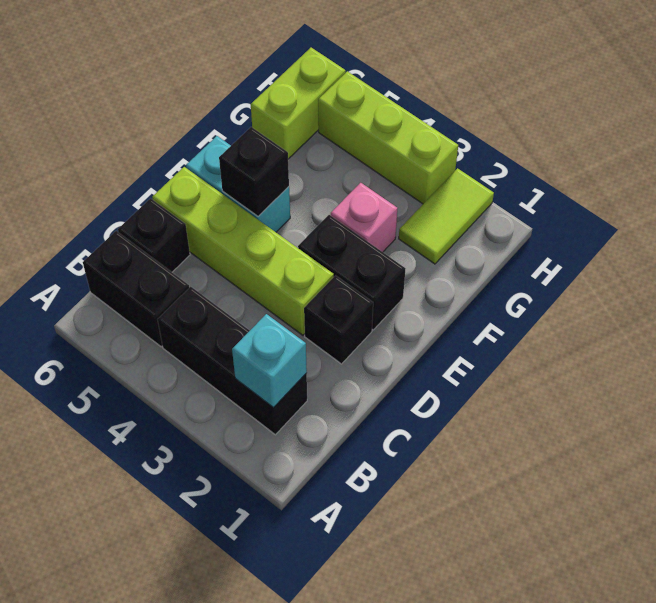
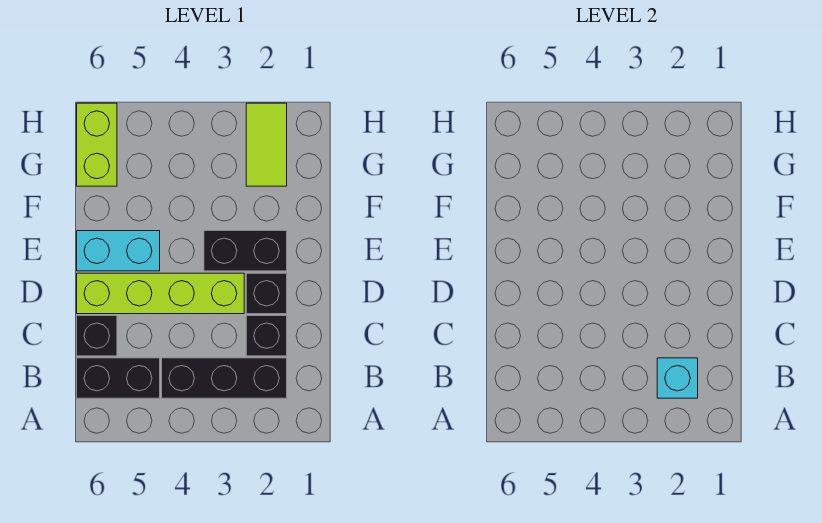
black 1x1 brick [219,127,289,216] -> black 1x1 brick moved to [246,316,287,356]
pink 1x1 brick [331,183,397,252] -> none
lime 1x3 brick [318,71,458,204] -> none

